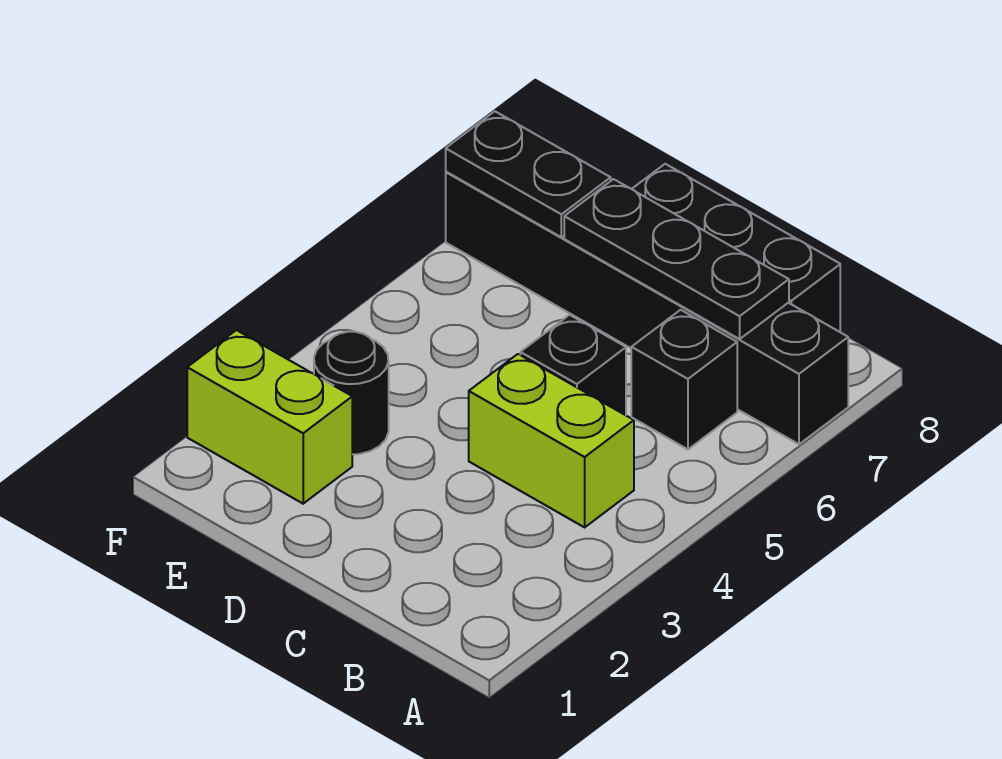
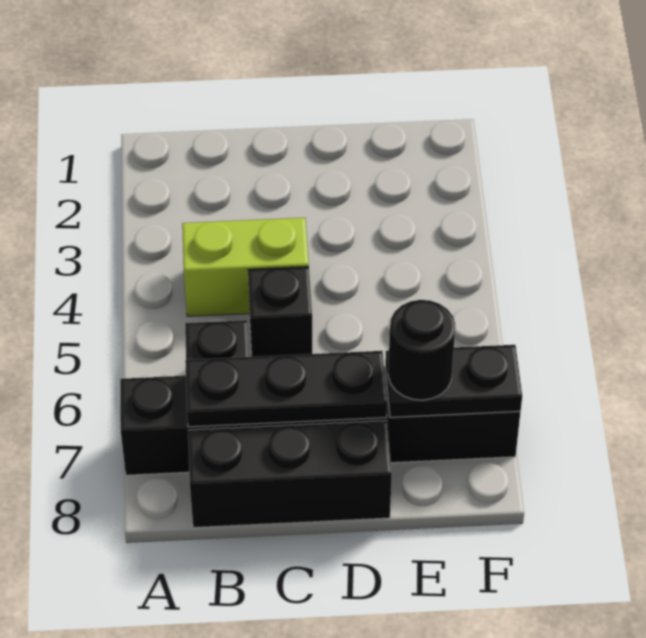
lime 1x2 brick [187,330,352,504] -> none
black 1x1 round brick [314,332,389,454] -> black 1x1 round brick moved to [388,300,455,400]

